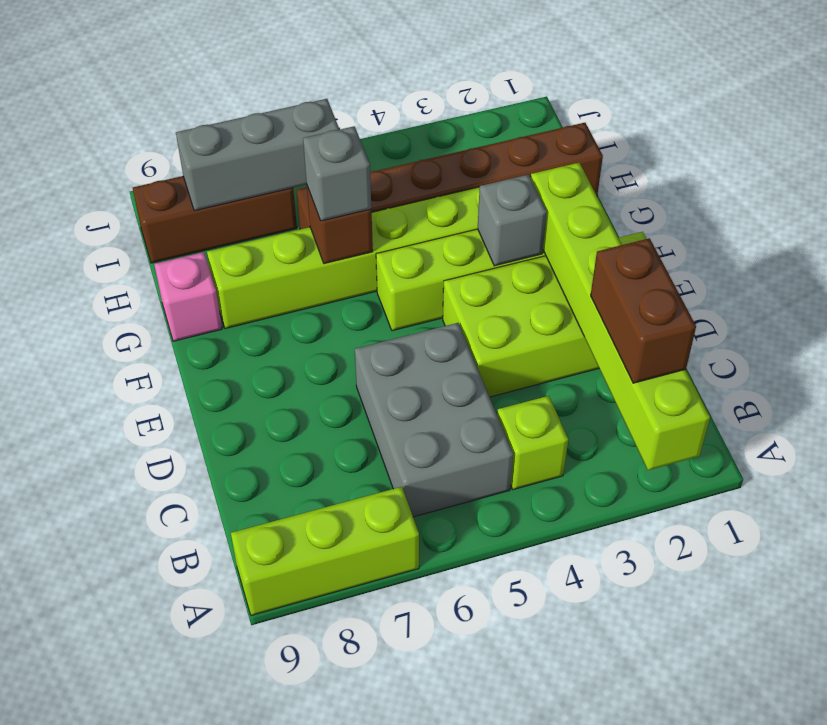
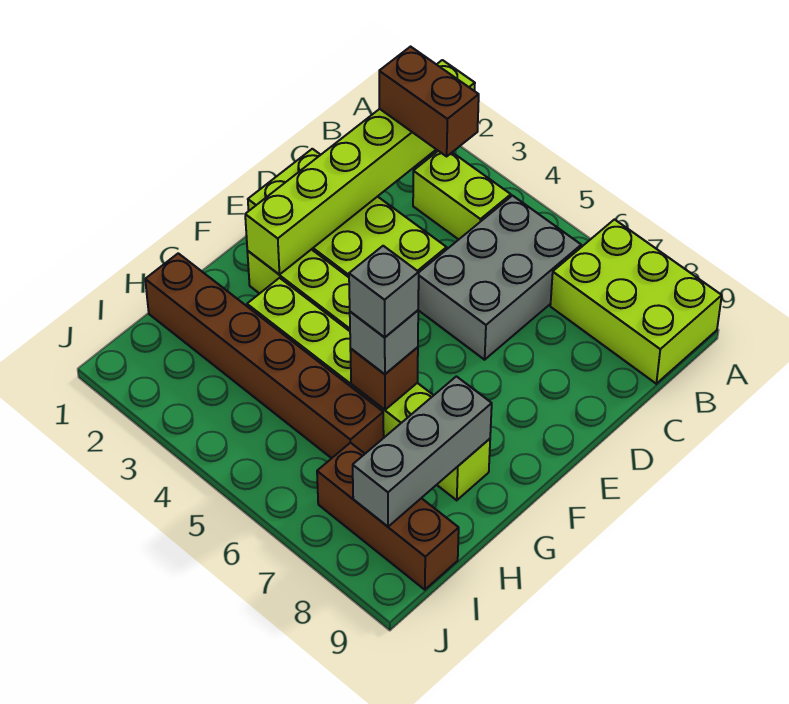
lime 1x3 brick [231,487,419,616] -> lime 2x3 brick [550,220,722,384]
brown 1x2 brick [591,238,696,383] -> brown 1x2 brick turned to [379,47,479,156]
lime 1x1 brick [497,396,568,490] -> lime 1x2 brick [413,151,511,239]
grey 1x1 brick [478,175,547,266] -> grey 1x1 brick moved to [349,246,419,337]
pink 1x1 brick [154,252,222,341] -> none
grey 1x3 brick [176,99,340,211] -> grey 1x3 brick turned to [353,376,492,527]

